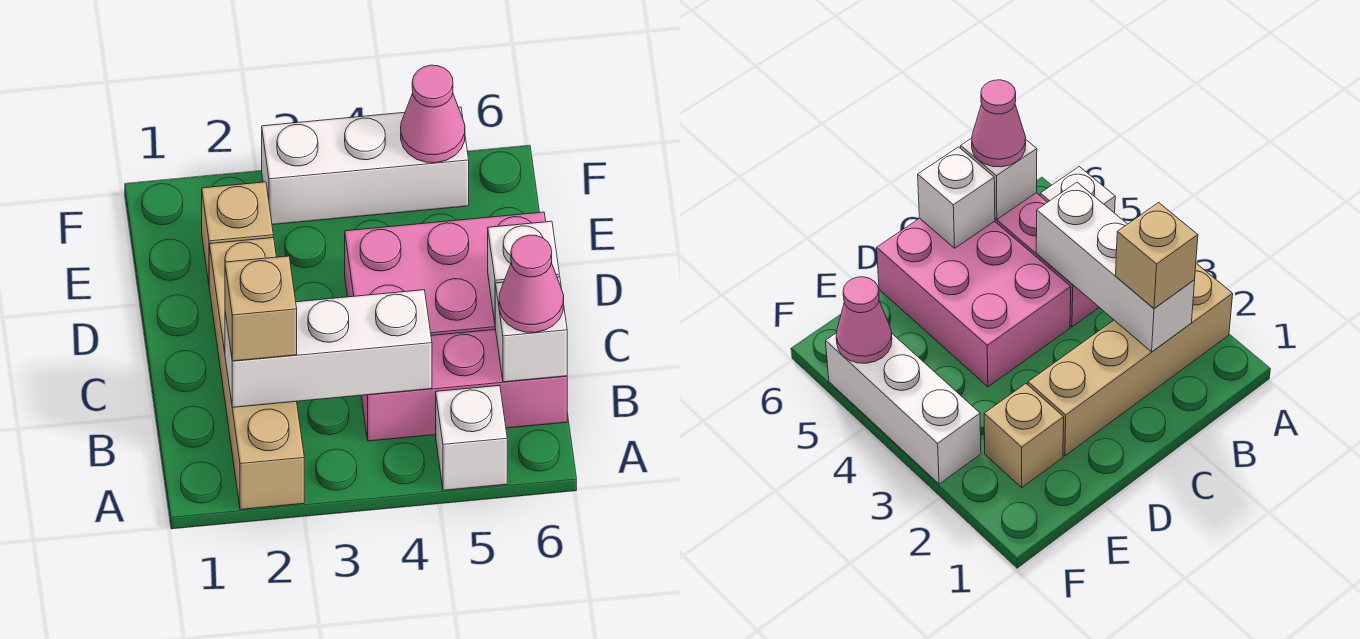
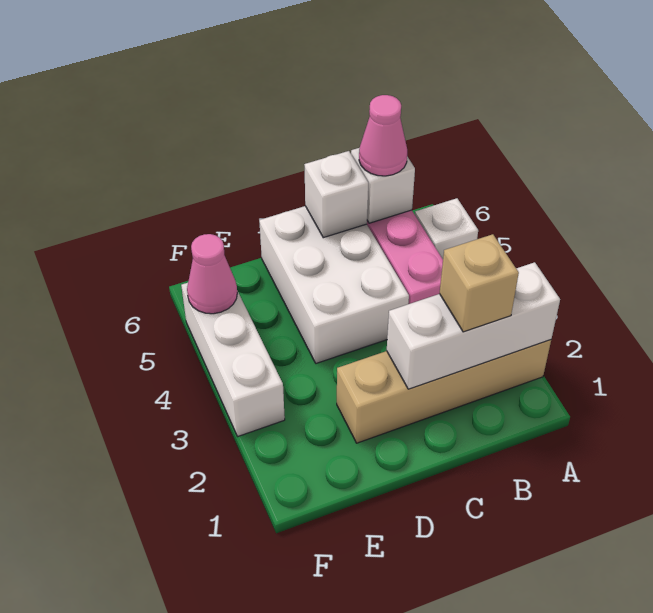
white 1x3 brick [225,290,432,407] -> white 1x3 brick turned to [387,262,560,389]
pink 2x3 brick [345,212,546,335] -> white 2x3 brick [259,206,409,363]
tan 1x1 brick [202,182,273,283] -> none

